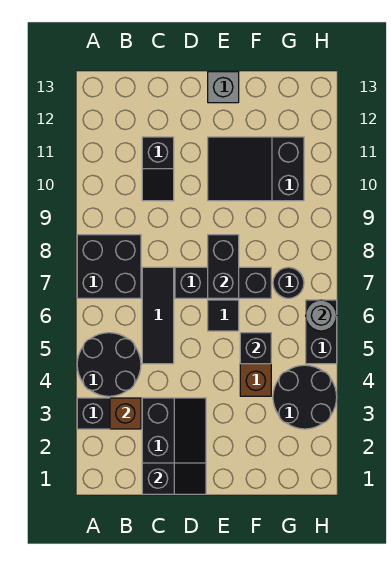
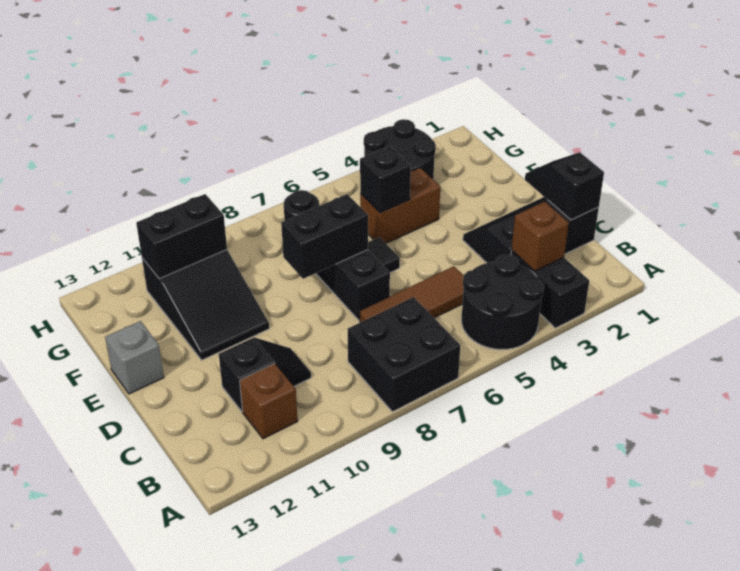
none -> brown 1x1 brick [240,364,298,439]
black 1x3 tile [142,267,174,364] -> brown 1x3 tile [360,266,464,322]
black 1x2 brick [306,300,337,364] -> black 1x2 brick moved to [136,194,227,279]
grey 1x1 round brick [306,300,337,331] -> none

